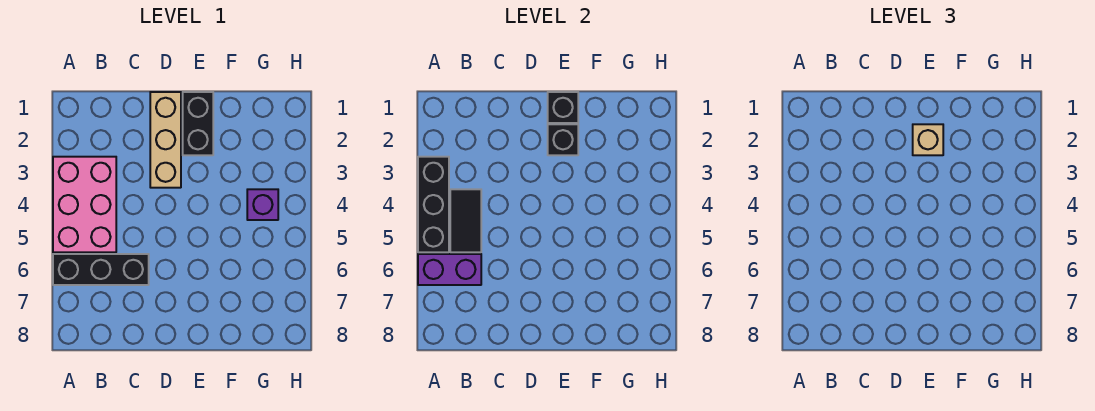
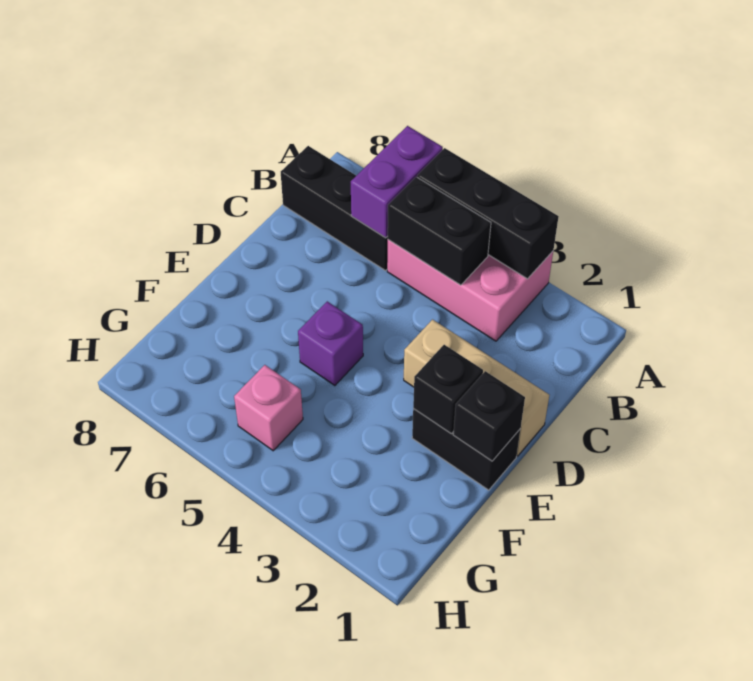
black 1x3 brick [53,254,149,285] -> black 1x3 brick turned to [281,146,388,271]
black 1x2 tile [450,189,481,252] -> black 1x2 brick [387,177,491,285]
tan 1x1 brick [913,124,943,155] -> none
purple 1x1 brick [247,189,278,220] -> purple 1x1 brick moved to [298,301,363,386]
none -> pink 1x1 brick [234,365,303,451]

